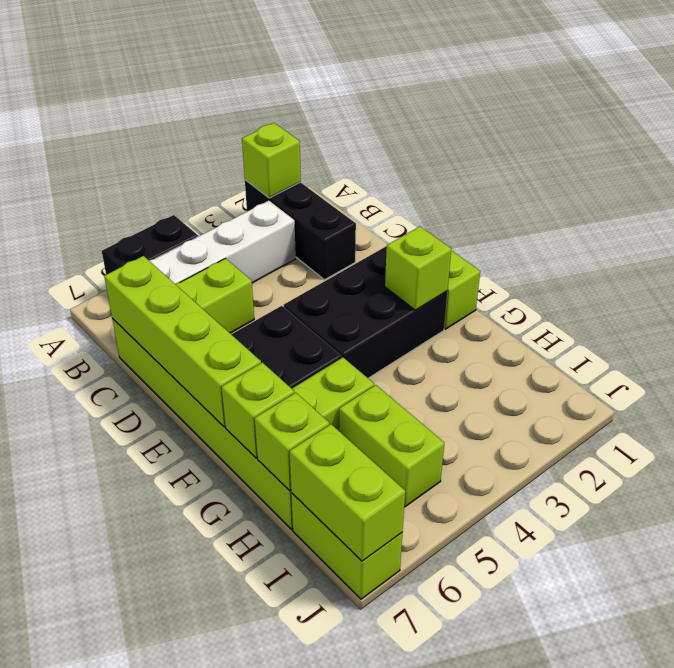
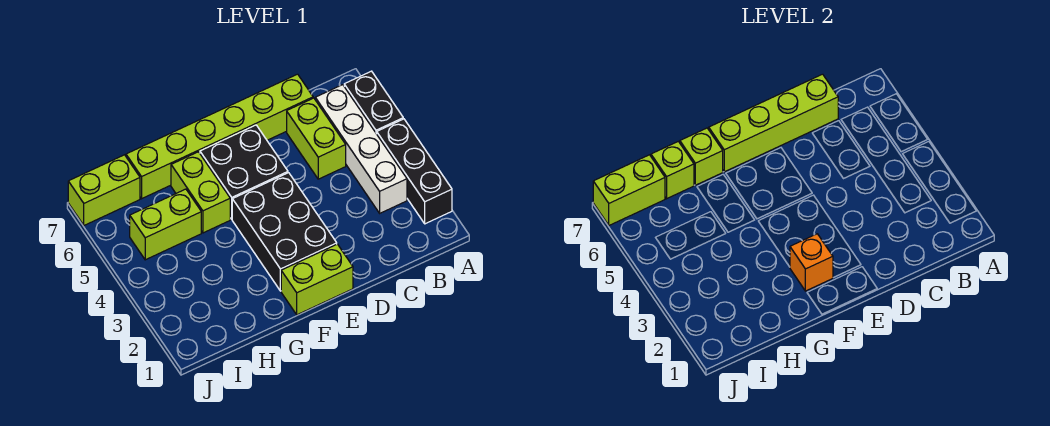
black 1x3 brick [245,180,356,280] -> black 1x3 brick turned to [377,119,452,224]
lime 1x1 brick [242,123,301,198] -> none
lime 1x1 brick [385,226,451,310] -> orange 1x1 brick [790,234,833,291]

